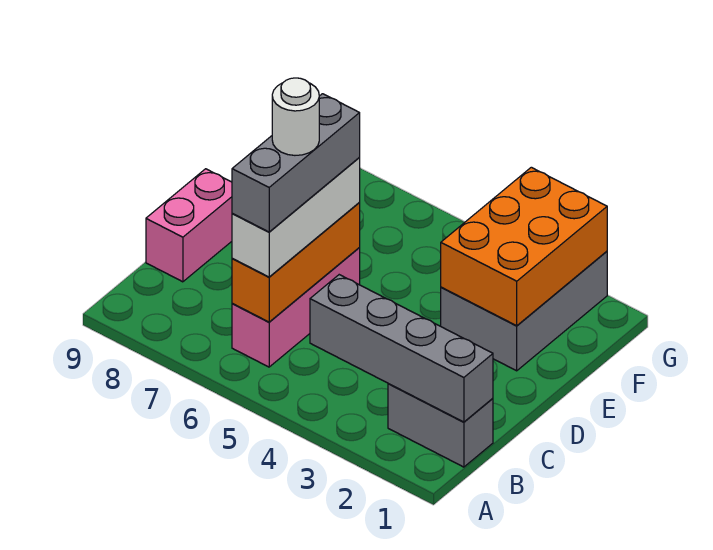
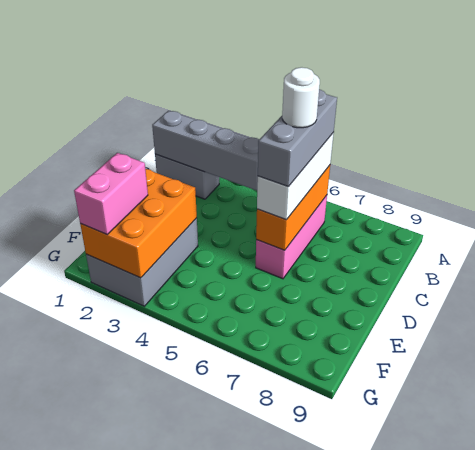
pink 1x2 brick [146,169,232,282] -> pink 1x2 brick moved to [74,153,148,235]

